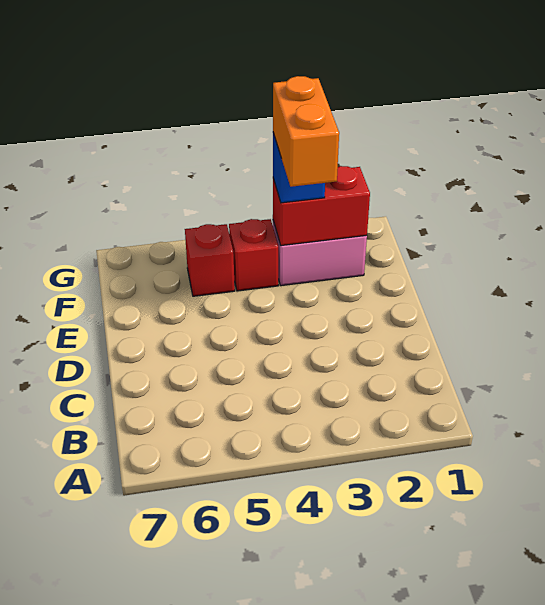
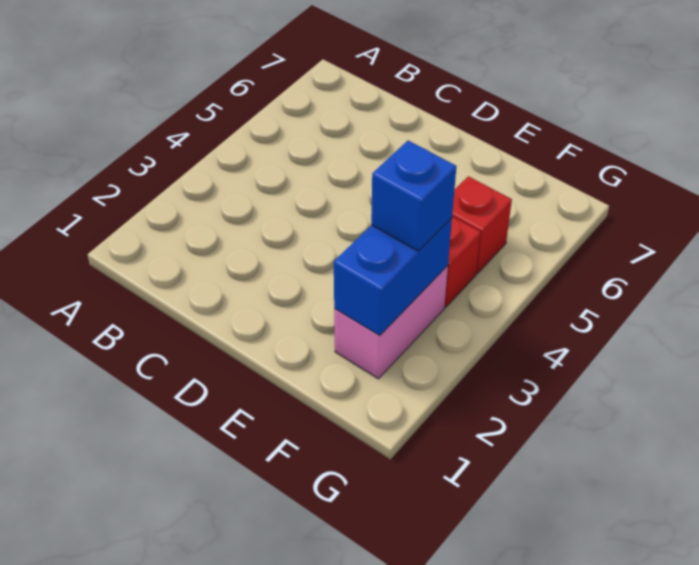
orange 1x2 brick [273,76,339,187] -> none
red 1x2 brick [273,166,370,246] -> blue 1x2 brick [334,218,452,335]

